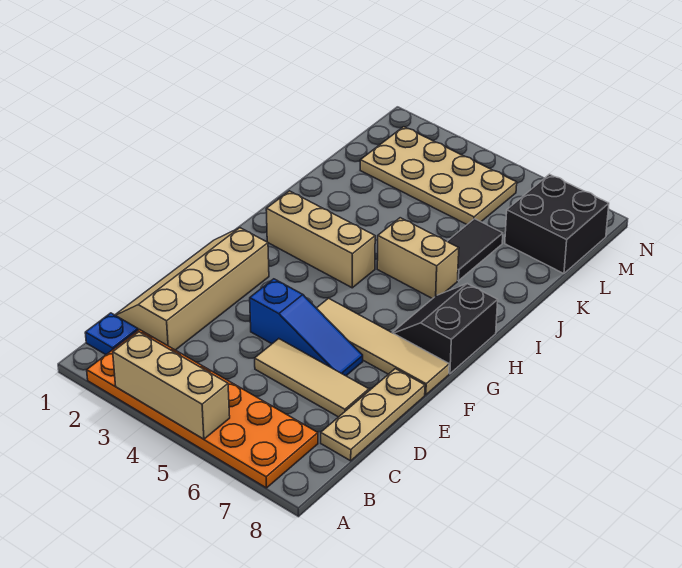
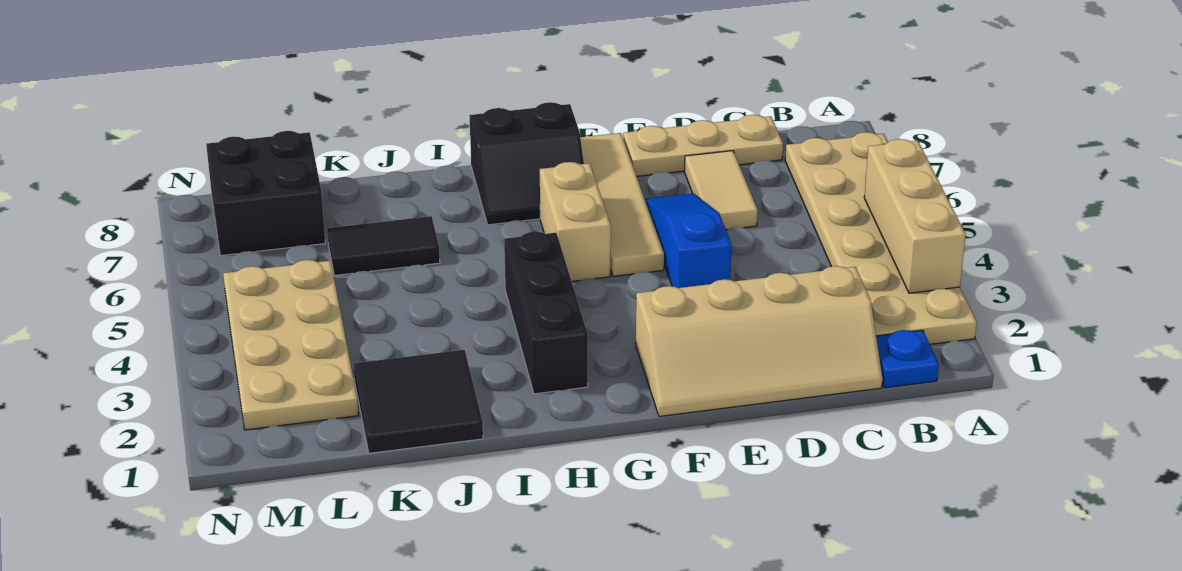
orange 2x6 plate [87,329,318,488] -> tan 2x6 plate [785,132,977,344]
tan 1x3 tile [255,339,369,417] -> tan 1x2 tile [685,151,758,230]
tan 1x3 brick [266,191,375,288] -> black 1x3 brick [504,232,588,394]
tan 1x2 brick [377,218,459,299] -> tan 1x2 brick moved to [540,162,611,281]
none -> black 2x2 tile [353,350,483,453]

